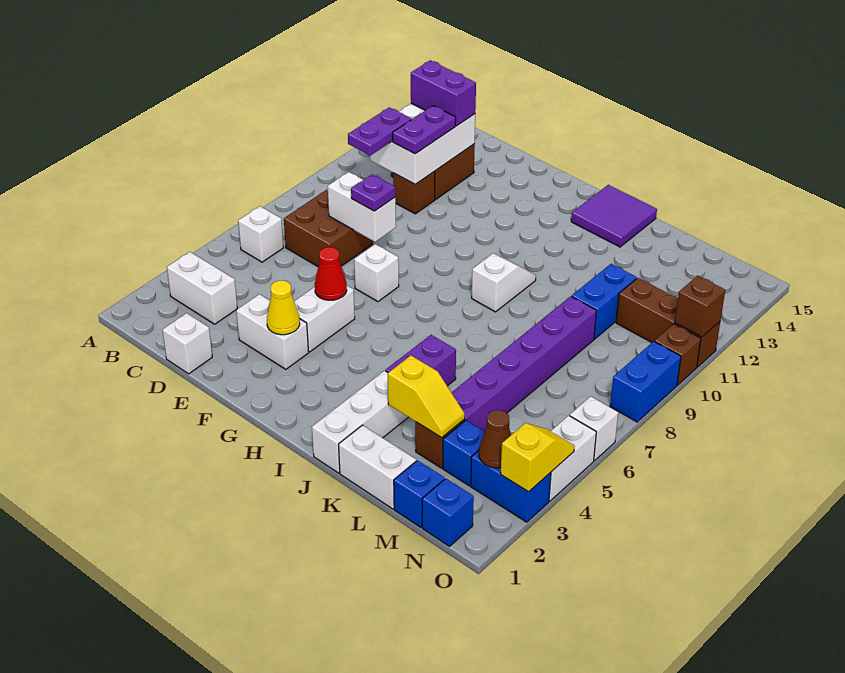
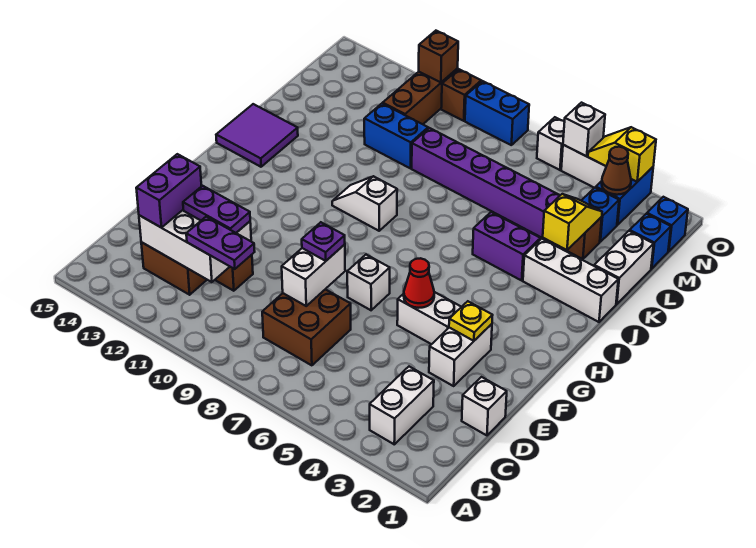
white 1x1 brick [238,206,284,262] -> white 1x1 brick moved to [563,103,605,156]
yellow 1x1 cone [267,280,300,335] -> yellow 1x1 plate [449,301,493,341]

